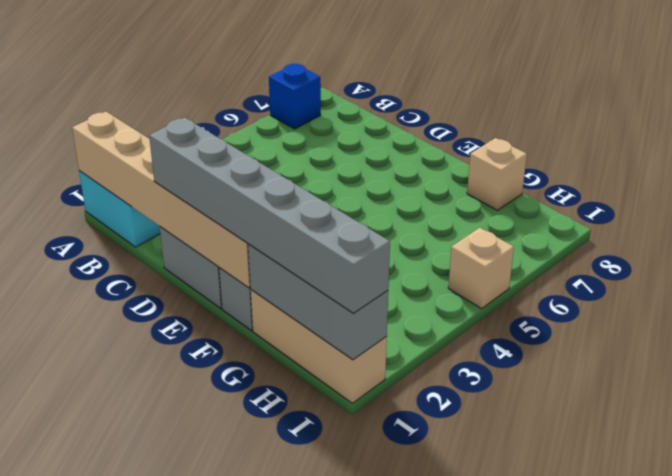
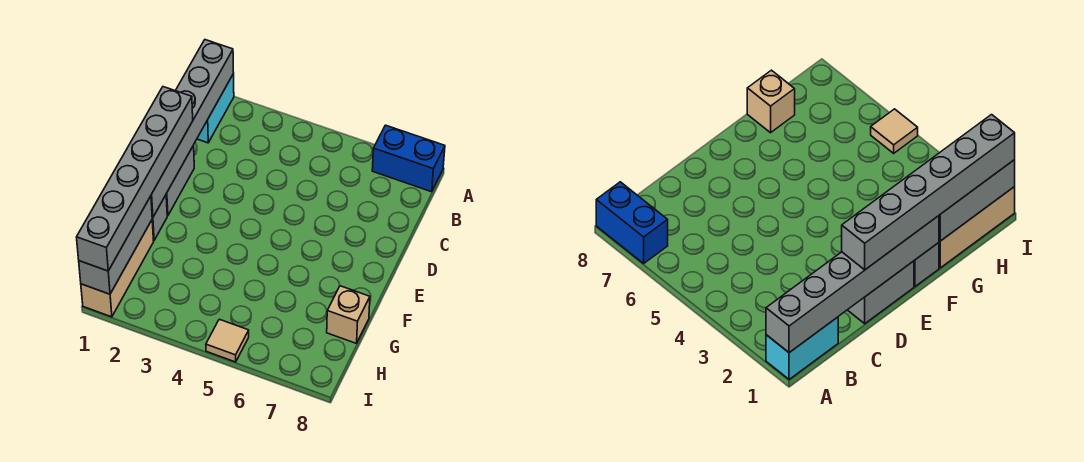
tan 1x6 brick [72,112,250,288] -> grey 1x6 brick [151,40,234,218]
blue 1x1 brick [269,64,321,129] -> blue 1x2 brick [372,125,445,192]
tan 1x1 brick [448,228,514,309] -> tan 1x1 tile [206,319,249,362]

